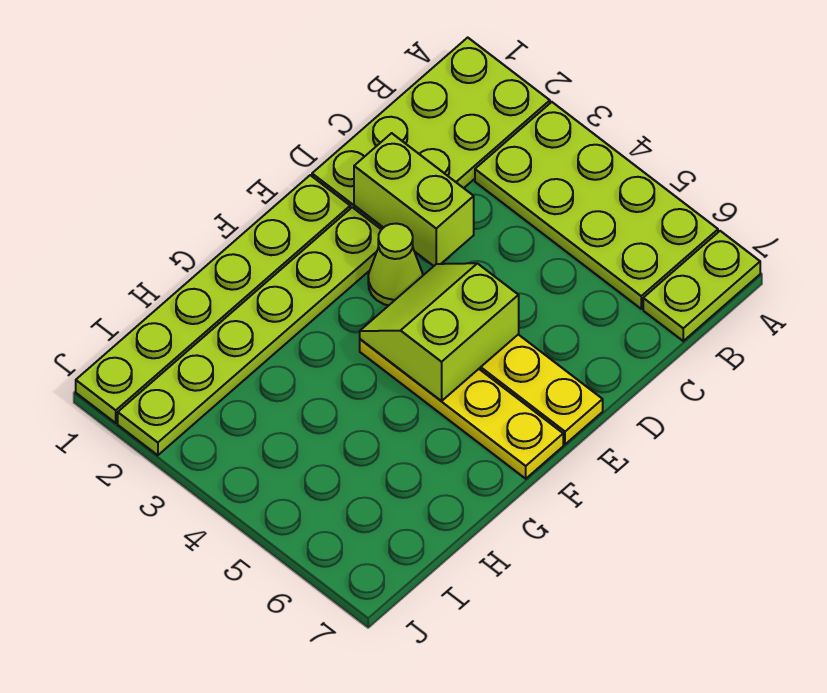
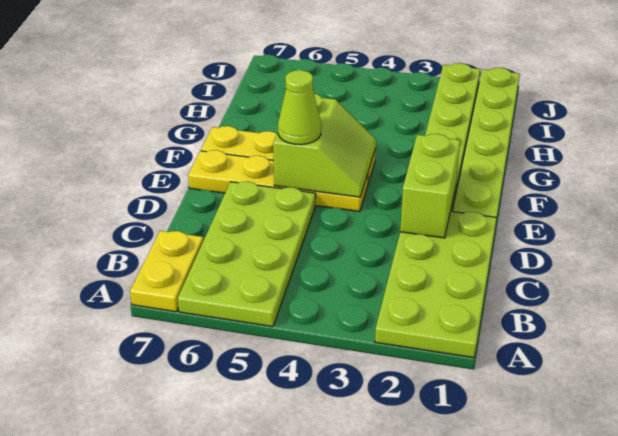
lime 2x4 plate [475,102,718,309] -> lime 2x4 plate turned to [178,181,316,327]
lime 1x2 plate [643,231,760,341] -> yellow 1x2 plate [130,231,203,312]
lime 1x2 brick [354,133,474,266] -> lime 1x2 brick turned to [400,134,460,238]
lime 1x1 cone [368,224,423,305] -> lime 1x1 cone moved to [278,70,321,145]

